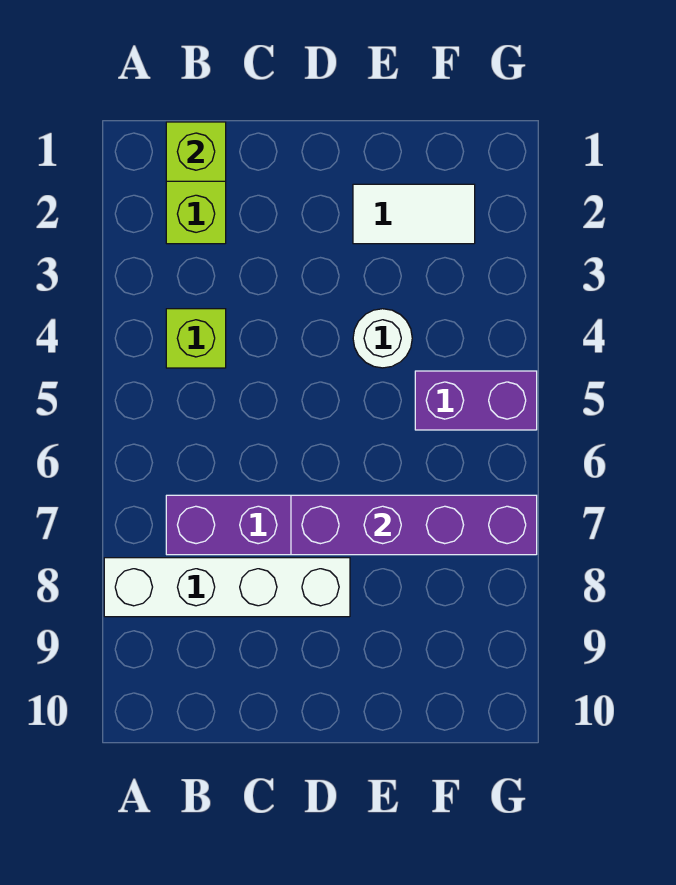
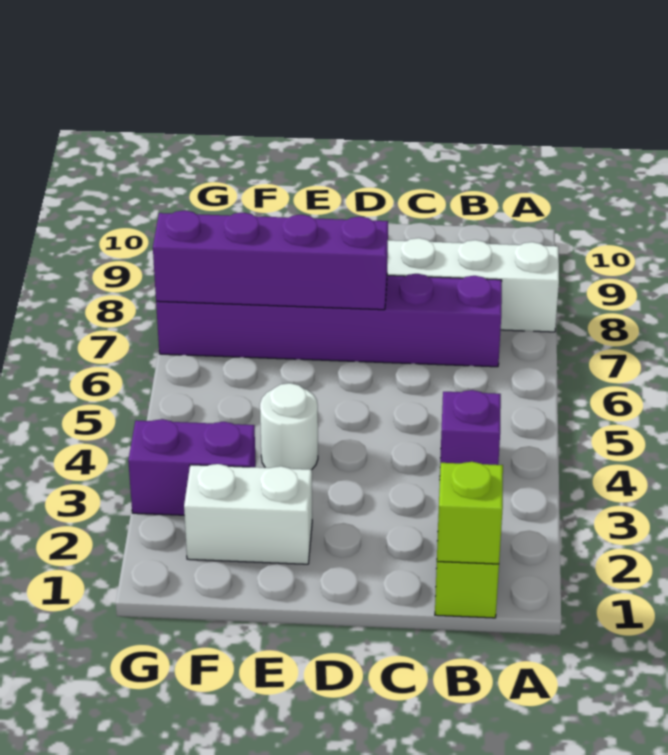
lime 1x1 brick [166,309,226,368] -> purple 1x1 brick [440,390,501,466]
white 1x2 tile [353,184,475,244] -> white 1x2 brick [184,464,312,564]
purple 1x2 brick [415,371,537,430] -> purple 1x2 brick moved to [128,419,256,515]

